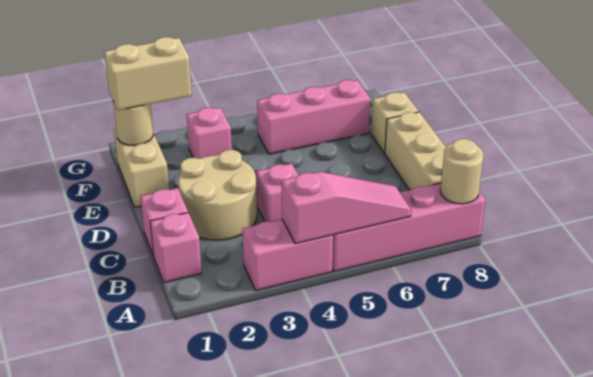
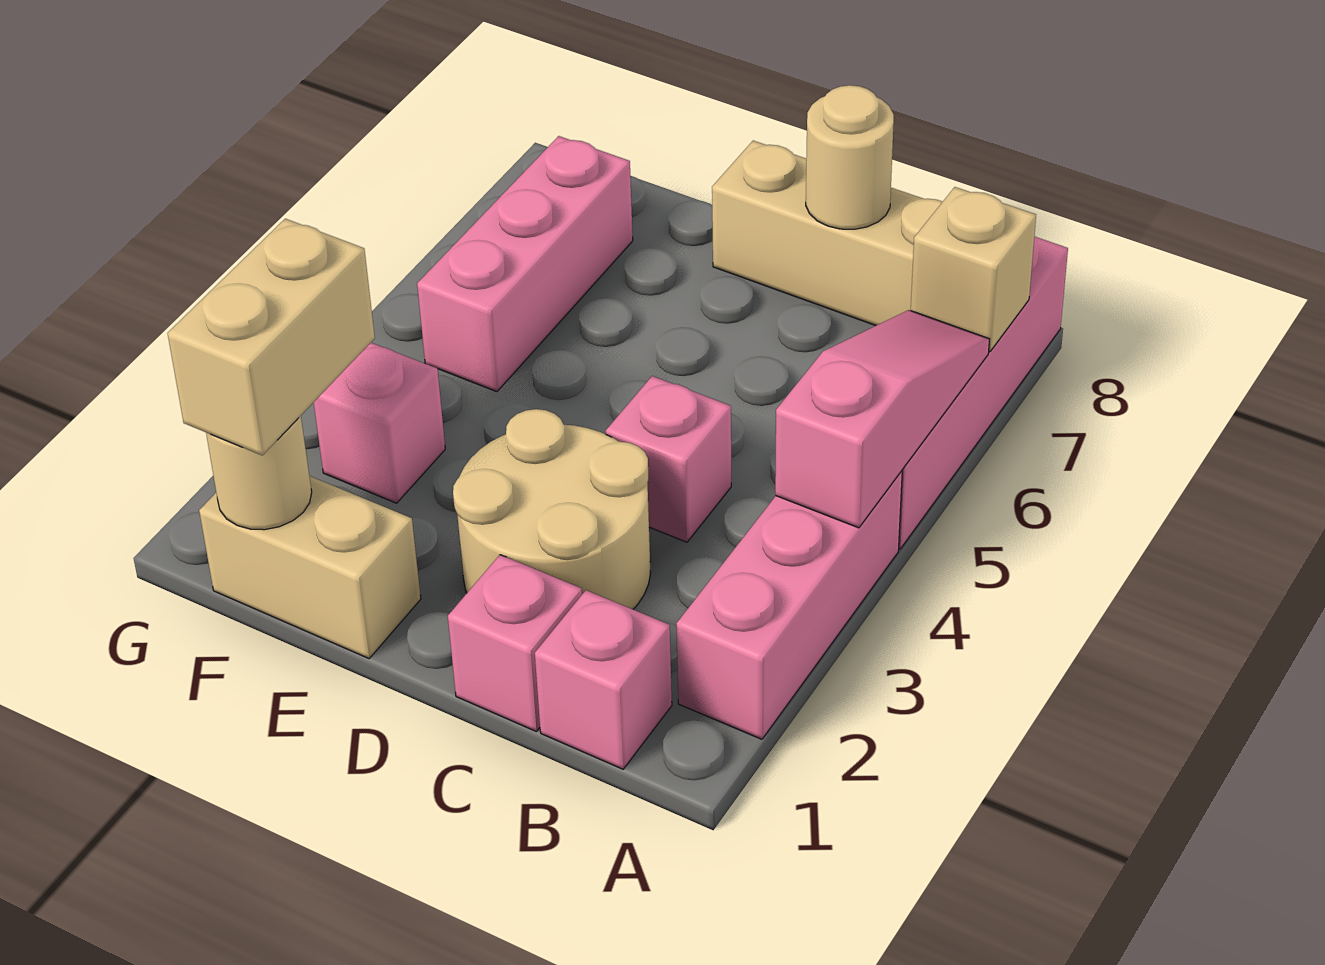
pink 1x2 brick [242,219,333,291] -> pink 1x3 brick [676,471,902,739]
tan 1x1 round brick [440,139,484,204] -> tan 1x1 round brick moved to [806,85,894,229]
tan 1x1 brick [371,92,419,153] -> tan 1x1 brick moved to [911,187,1036,351]

